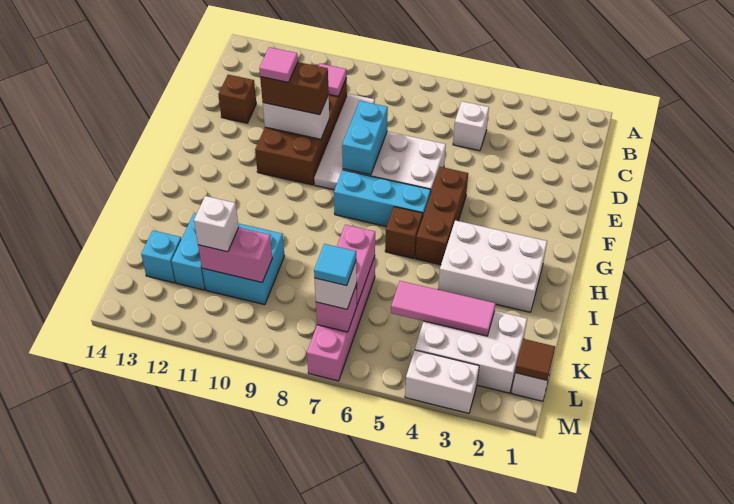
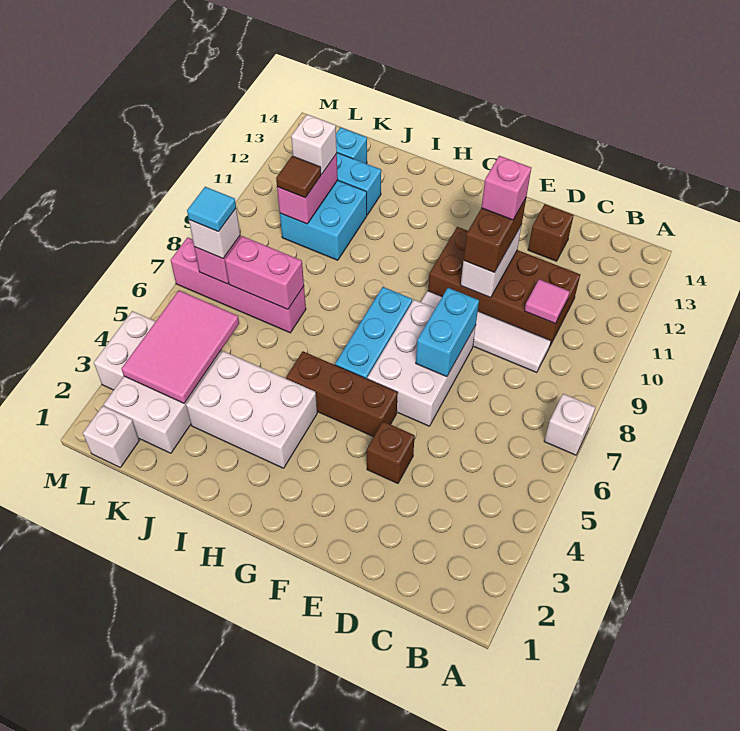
white 1x1 brick [453,101,489,151] -> white 1x1 brick moved to [544,394,595,455]
cyan 1x2 brick [342,101,388,175] -> cyan 1x2 brick turned to [416,288,479,377]
pink 1x1 tile [259,47,298,82] -> pink 1x1 brick [481,156,531,220]
white 2x3 brick [438,220,547,312] -> white 2x3 brick turned to [186,351,317,468]
brown 1x1 brick [385,207,423,258] -> brown 1x1 brick moved to [367,422,415,483]
pink 1x3 tile [391,281,496,336] -> pink 2x3 tile [122,290,239,403]
brown 1x1 tile [515,339,555,380] -> brown 1x1 tile moved to [276,156,321,198]

